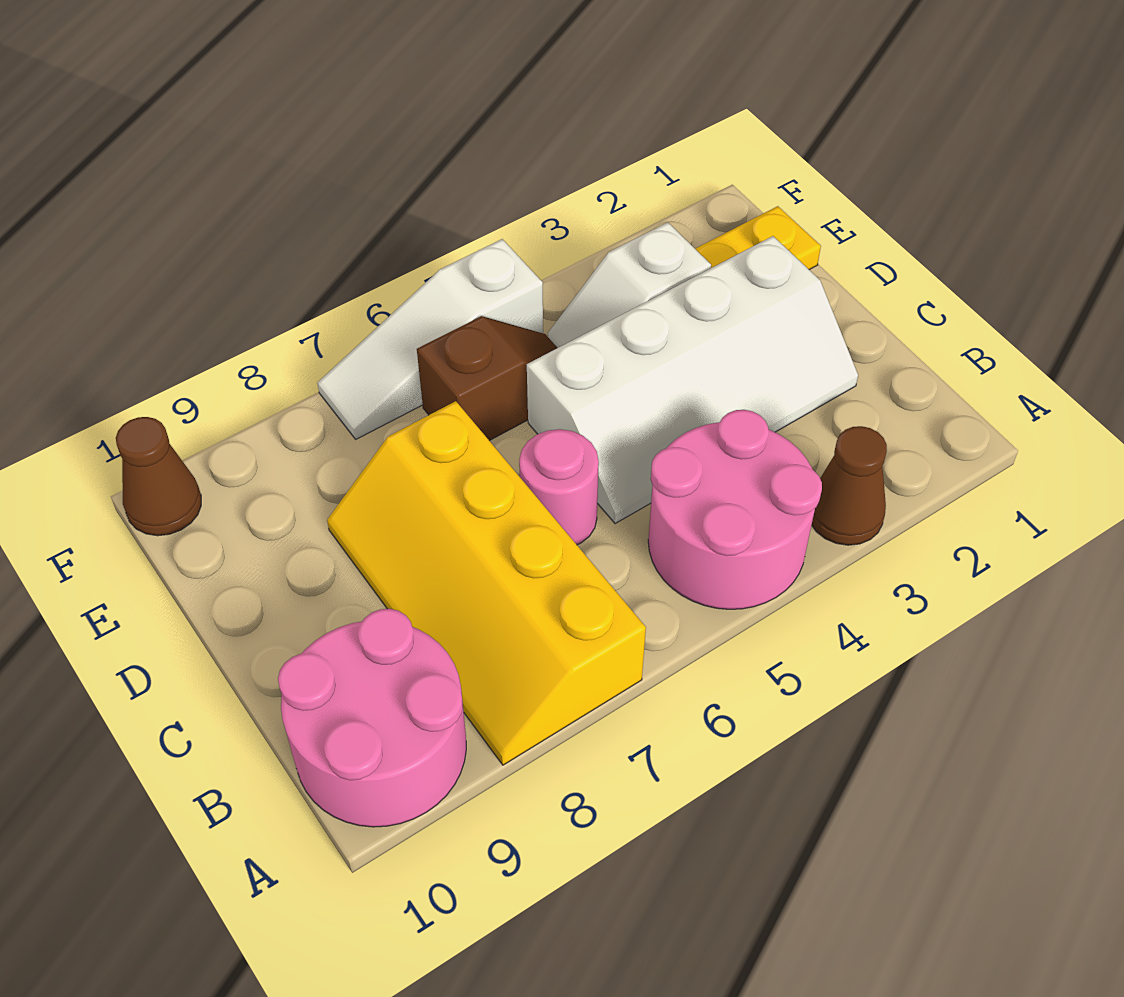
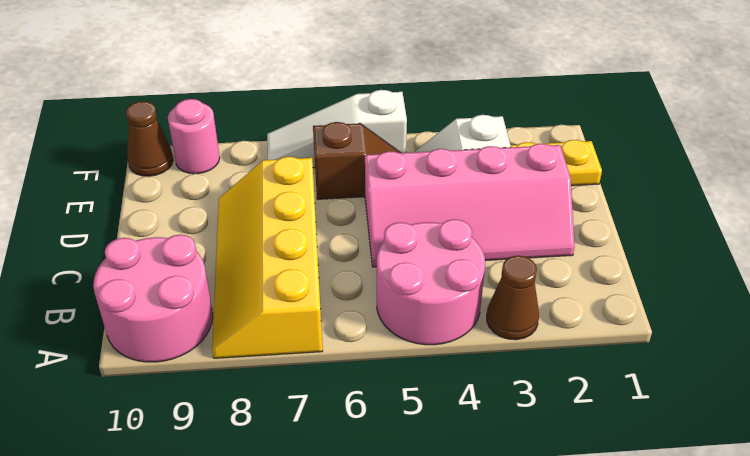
white 2x4 slope [527,236,858,524] -> pink 2x4 slope [365,144,575,267]
pink 1x1 round brick [519,429,599,545] -> pink 1x1 round brick moved to [168,99,220,174]

